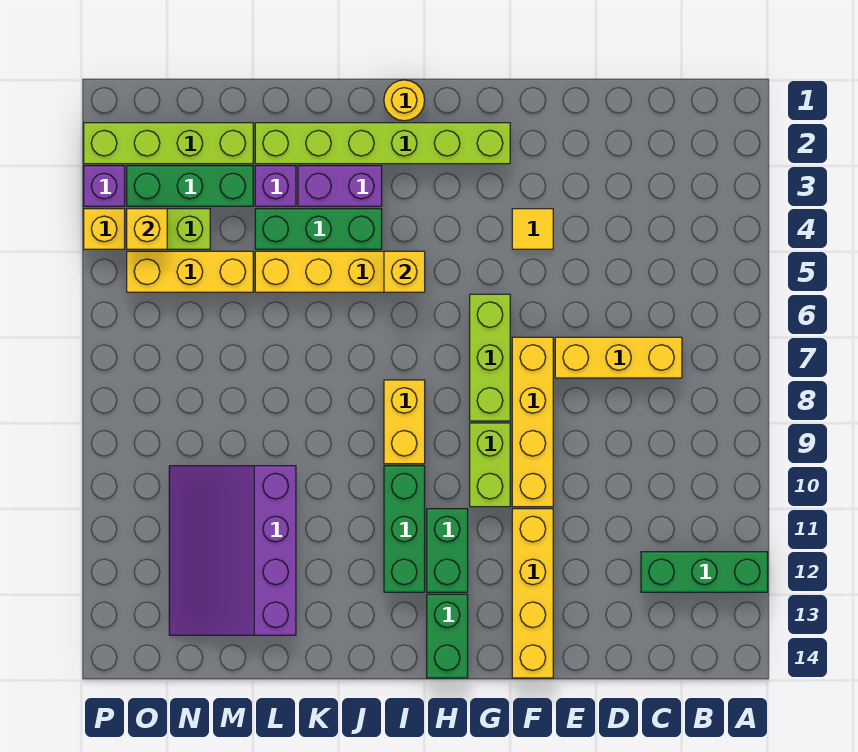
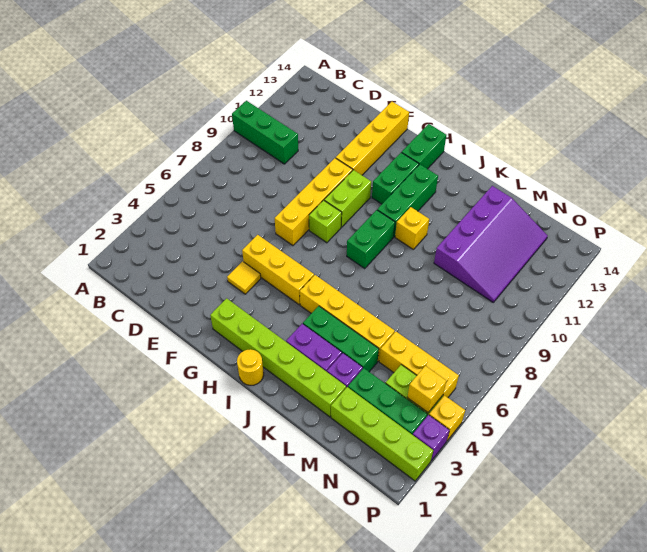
green 1x3 brick [641,552,768,592] -> green 1x3 brick moved to [232,101,298,164]
yellow 1x3 brick [555,337,682,378] -> yellow 1x3 brick moved to [242,235,314,305]
lime 1x3 brick [470,294,510,421] -> lime 1x1 brick [309,200,342,243]
yellow 1x1 brick [384,251,425,292] -> yellow 1x1 brick moved to [395,207,429,249]
yellow 1x2 brick [384,380,425,464] -> green 1x2 brick [347,210,395,268]

